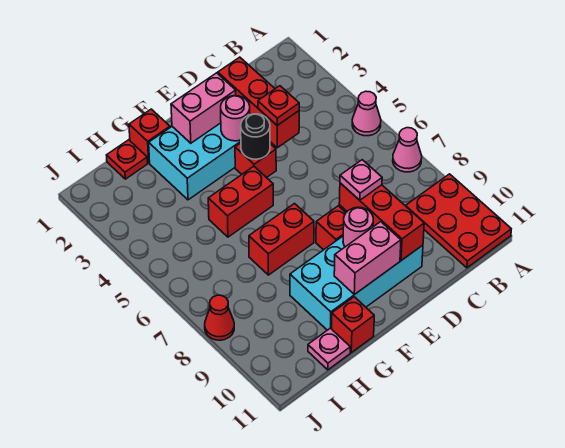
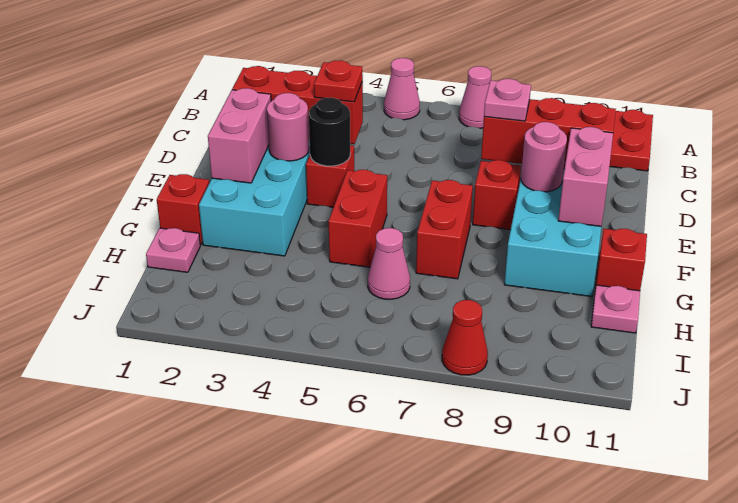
red 1x1 plate [107,140,148,179] -> pink 1x1 plate [146,228,200,272]
none -> pink 1x1 cone [368,228,410,299]

